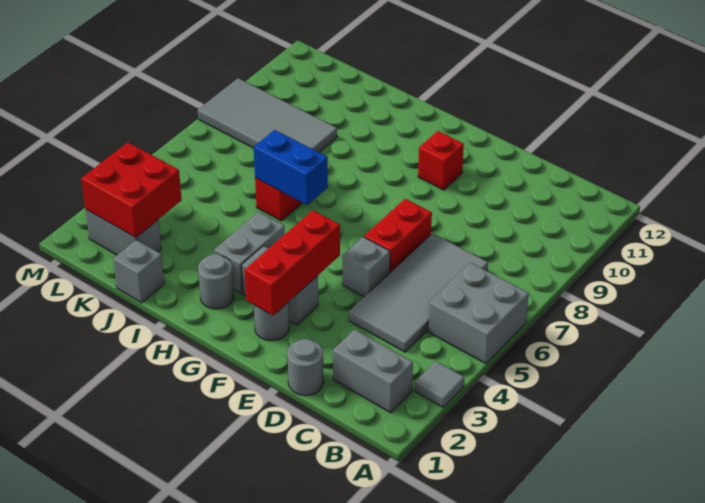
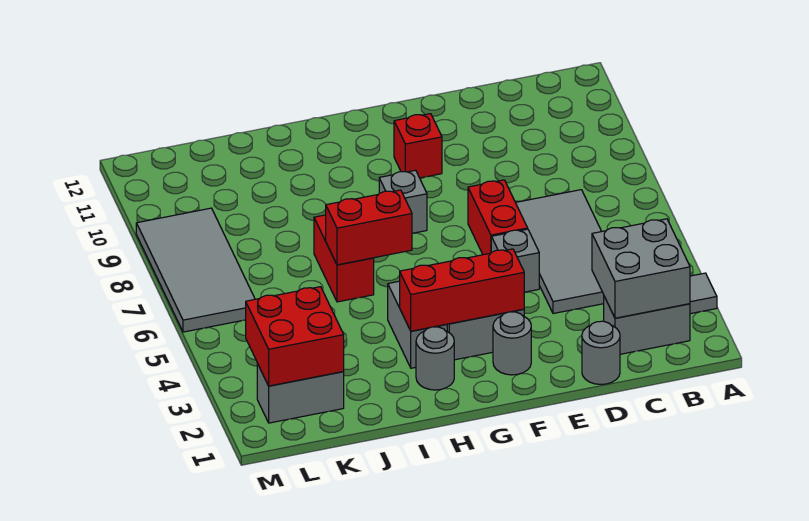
grey 2x2 brick [428,263,529,364] -> grey 2x2 brick moved to [592,219,690,318]
red 1x3 brick [245,210,340,315] -> red 1x3 brick turned to [400,249,524,331]
blue 1x2 brick [254,130,328,205] -> red 1x2 brick [326,190,412,265]
grey 1x1 brick [113,240,164,303] -> grey 1x1 brick moved to [379,170,427,233]
grey 2x4 tile [198,78,337,153] -> grey 2x4 tile turned to [136,208,255,332]

